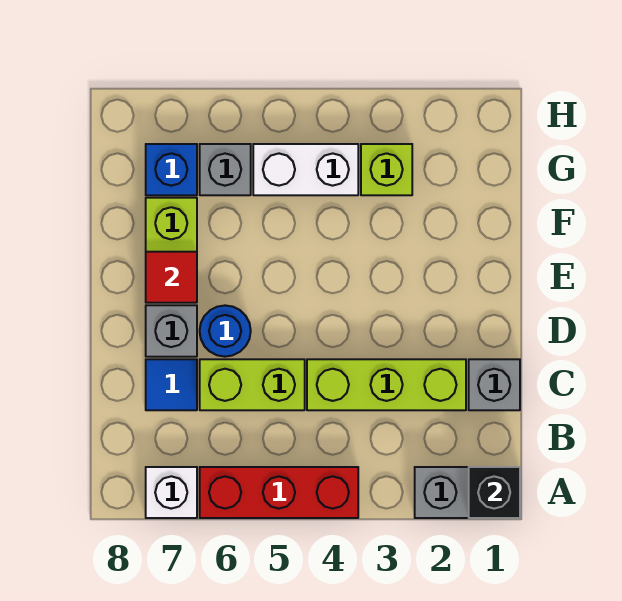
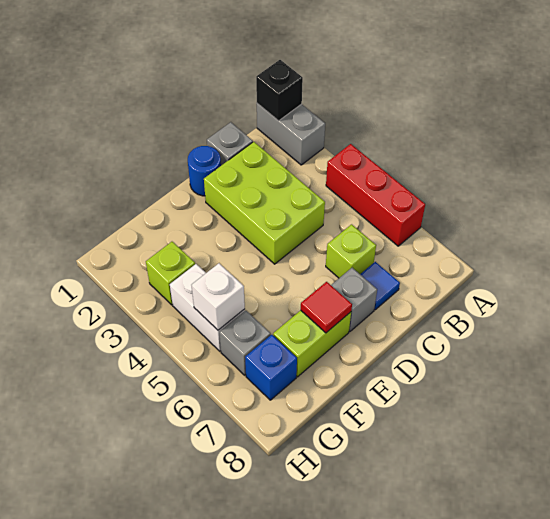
white 1x1 brick [146,467,197,518] -> white 1x1 brick moved to [192,263,245,330]
lime 1x3 brick [307,359,466,410] -> lime 2x3 brick [204,142,325,264]
lime 1x2 brick [200,359,305,410] -> lime 1x1 brick [326,224,376,278]
blue 1x1 round brick [200,305,251,357] -> blue 1x1 round brick moved to [188,146,221,196]

